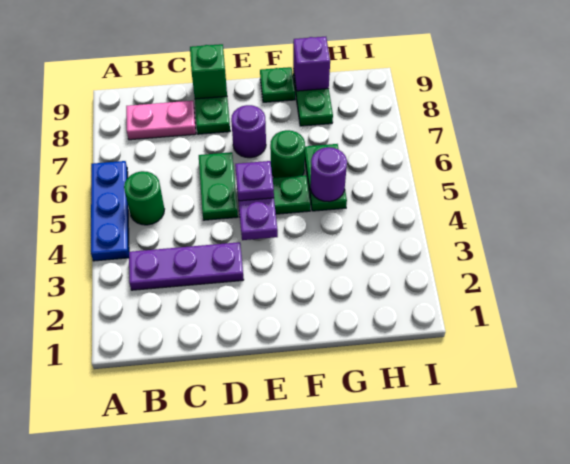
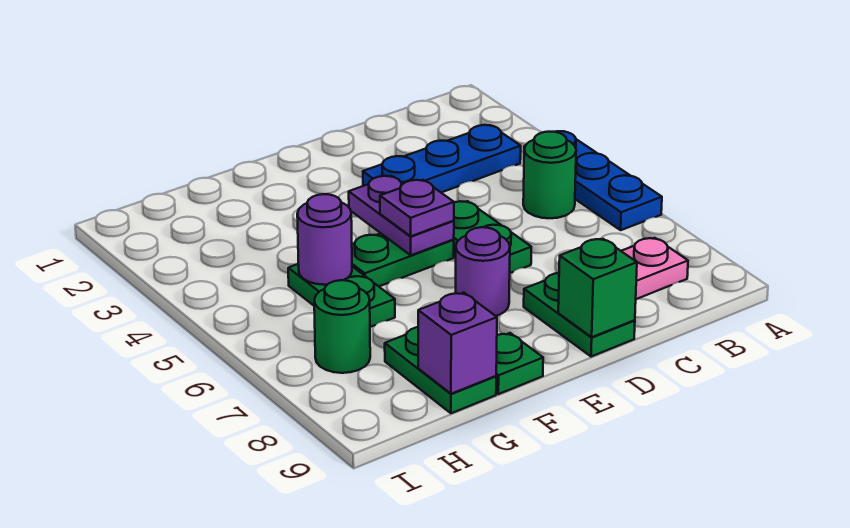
purple 1x3 plate [129,242,244,290] -> blue 1x3 plate [363,125,521,193]
green 1x1 round brick [270,130,305,178] -> green 1x1 round brick moved to [314,280,370,373]

